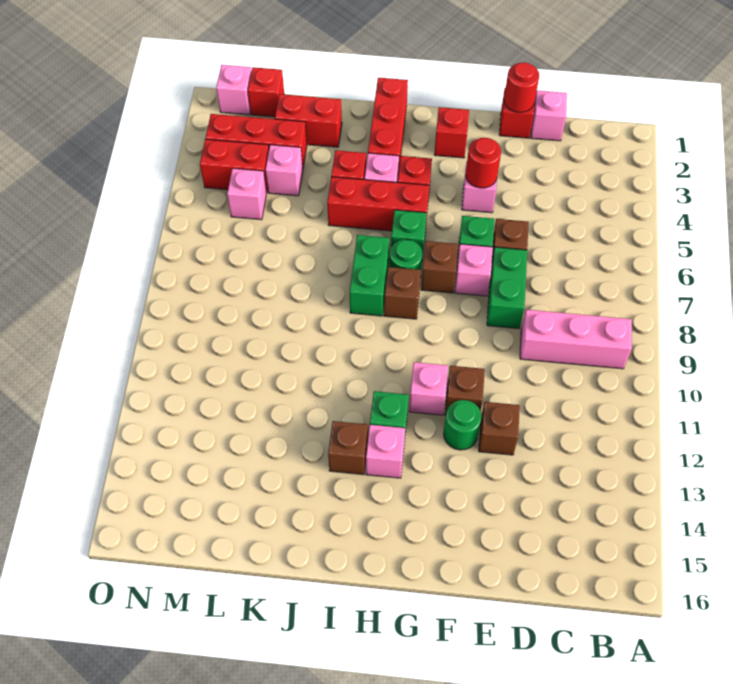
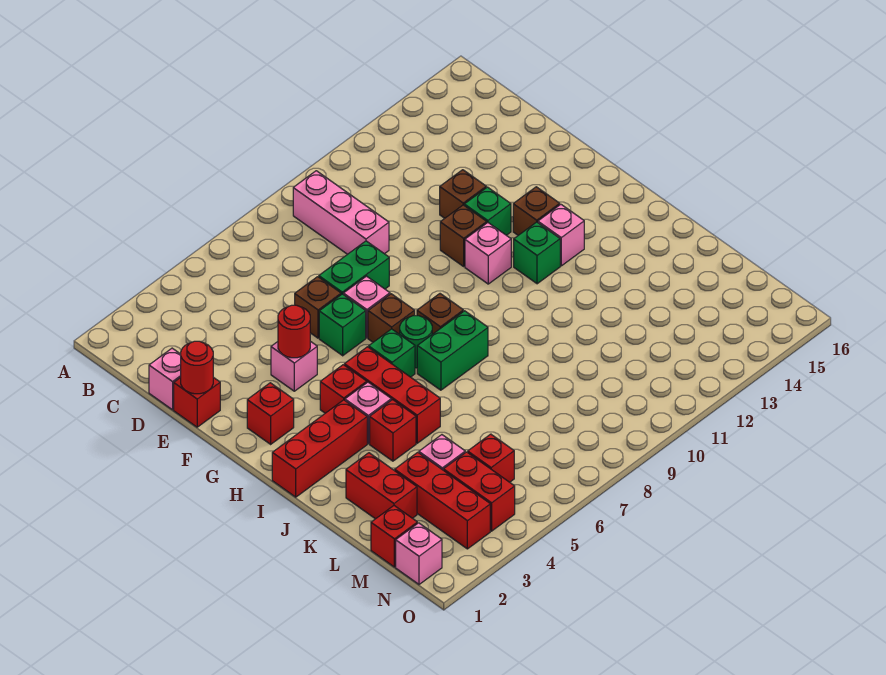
green 1x1 round brick [444,400,482,450] -> green 1x1 brick [464,187,511,235]
brown 1x1 brick [328,421,368,475] -> brown 1x1 brick moved to [513,187,560,235]
pink 1x1 brick [227,168,266,220] -> red 1x1 brick [468,434,514,482]

